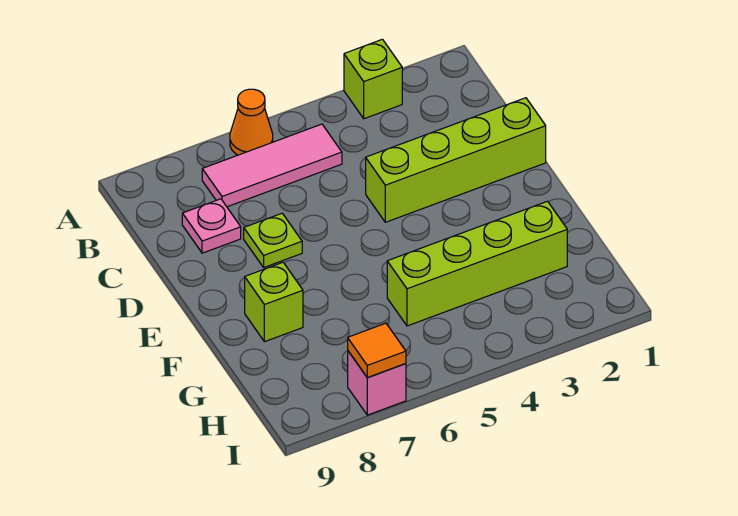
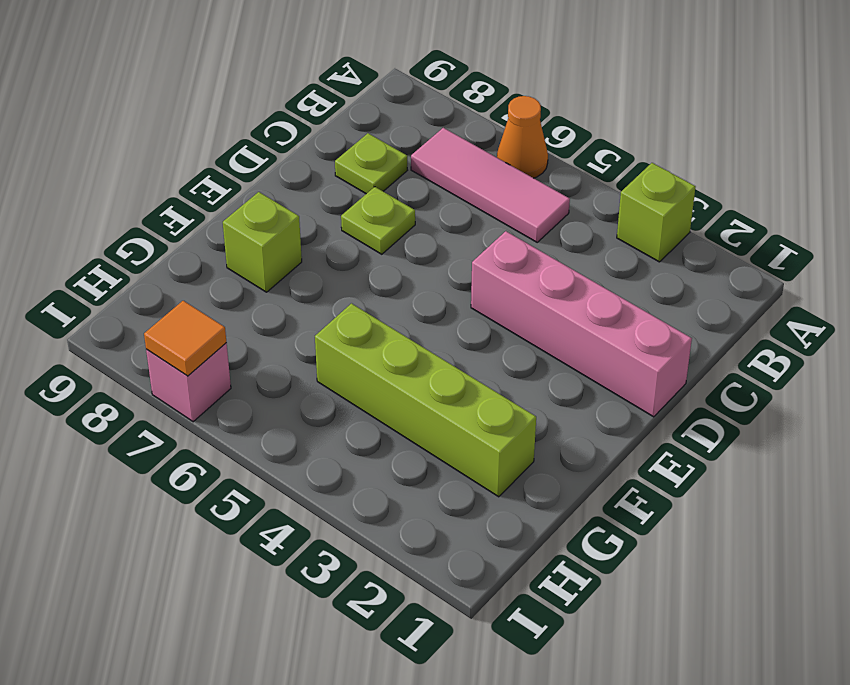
pink 1x1 plate [182,199,241,253] -> lime 1x1 plate [335,133,407,194]
lime 1x4 brick [366,98,546,222] -> pink 1x4 brick [471,231,692,417]

